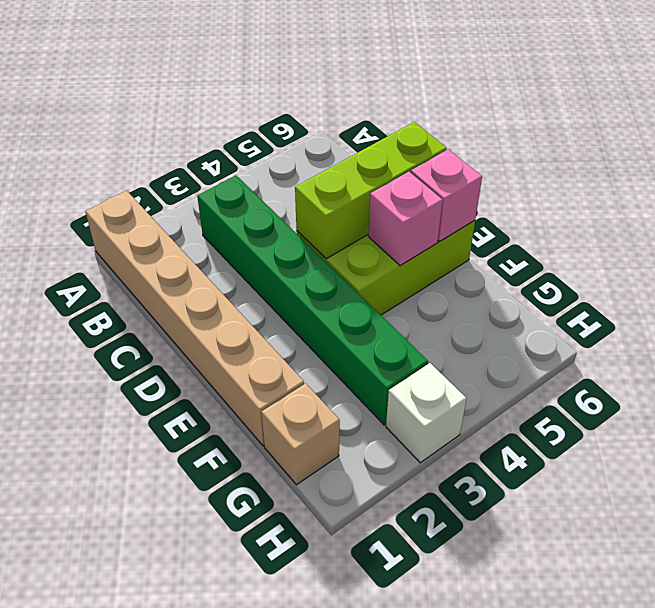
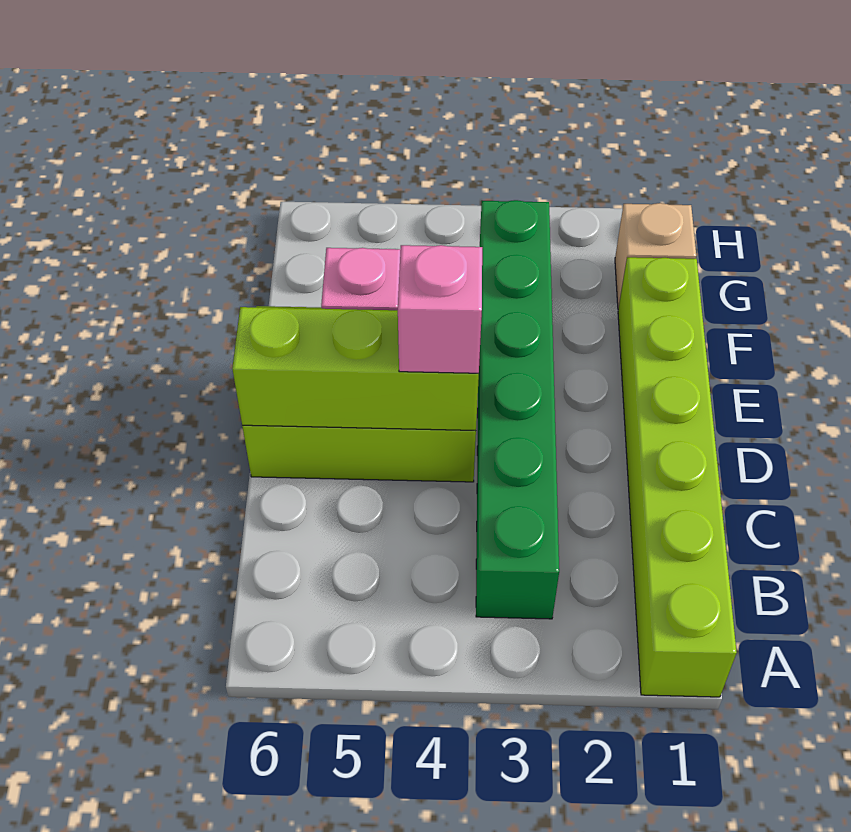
tan 1x6 brick [86,191,304,446] -> lime 1x6 brick [618,257,737,697]
pink 1x1 brick [411,149,482,242] -> pink 1x1 brick moved to [398,245,482,373]
white 1x1 brick [386,363,467,463] -> none

